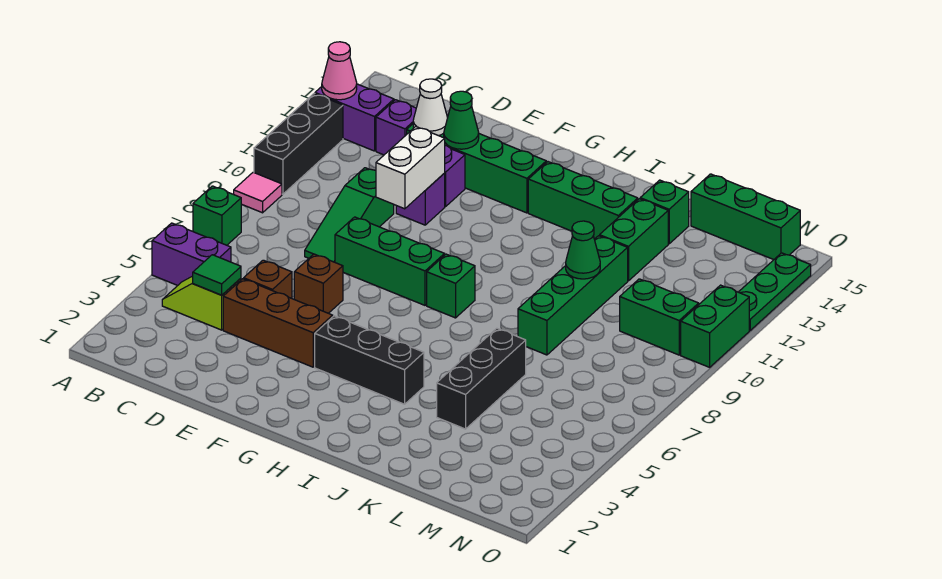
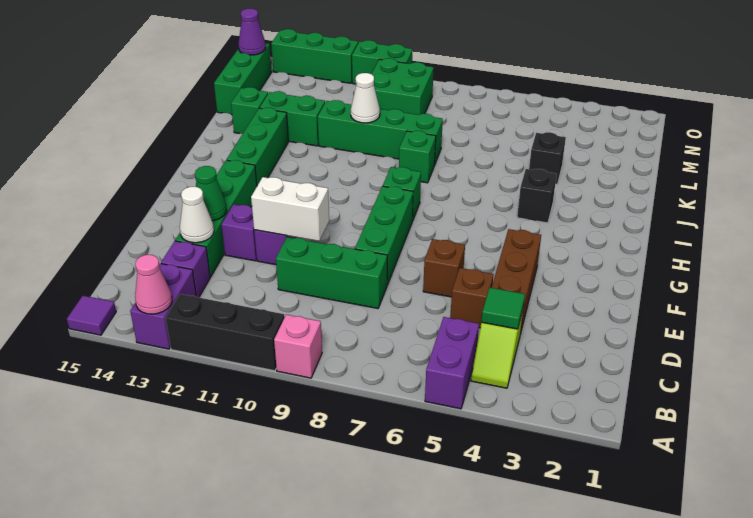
green 1x1 brick [193,186,241,245] -> green 1x1 brick moved to [399,131,436,183]
pink 1x1 tile [234,172,282,213] -> pink 1x1 brick [274,315,322,378]
none -> purple 1x1 tile [67,296,116,335]
green 1x3 slope [305,168,394,262] -> green 1x3 brick [276,237,387,308]
black 1x3 brick [315,316,424,404] -> black 1x1 brick [517,169,557,223]
black 1x3 brick [437,328,526,429] -> black 1x1 brick [529,132,566,184]
green 1x1 cone [566,221,600,279] -> white 1x1 cone [351,73,380,123]
green 1x2 brick [620,279,699,355] -> green 2x2 brick [372,58,434,115]
none -> purple 1x1 cone [238,9,266,55]
green 1x3 plate [739,253,811,330] -> green 1x3 brick [271,29,358,83]

